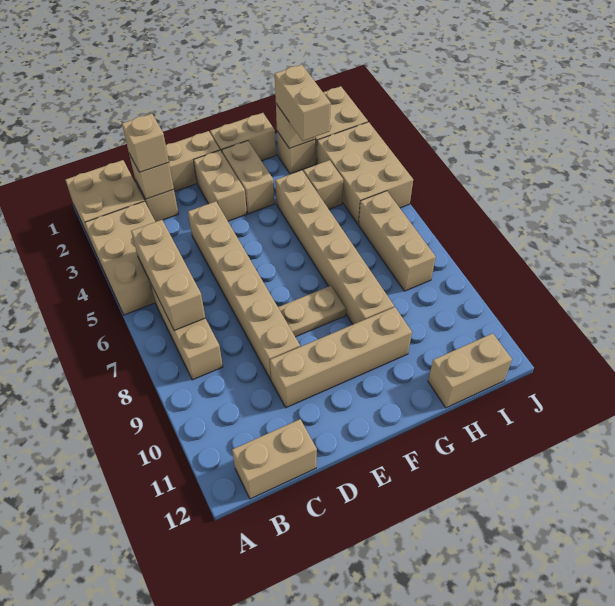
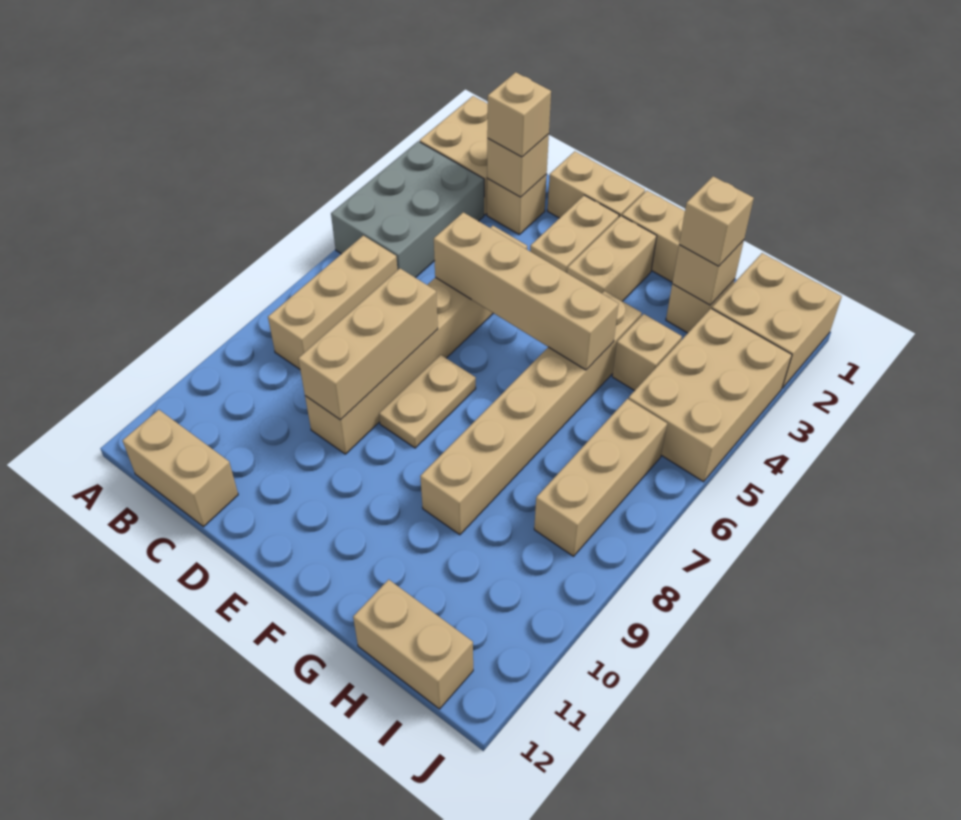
tan 2x3 brick [85,201,155,315] -> grey 2x3 brick [331,141,484,278]
tan 1x3 brick [131,220,205,331] -> tan 1x3 brick moved to [298,268,438,420]
tan 1x4 brick [270,307,412,408] -> tan 1x4 brick moved to [434,212,619,370]
tan 1x2 plate [278,286,346,337] -> tan 1x2 plate turned to [379,355,476,448]
tan 1x2 brick [275,65,331,141] -> tan 1x1 brick [679,176,754,266]

